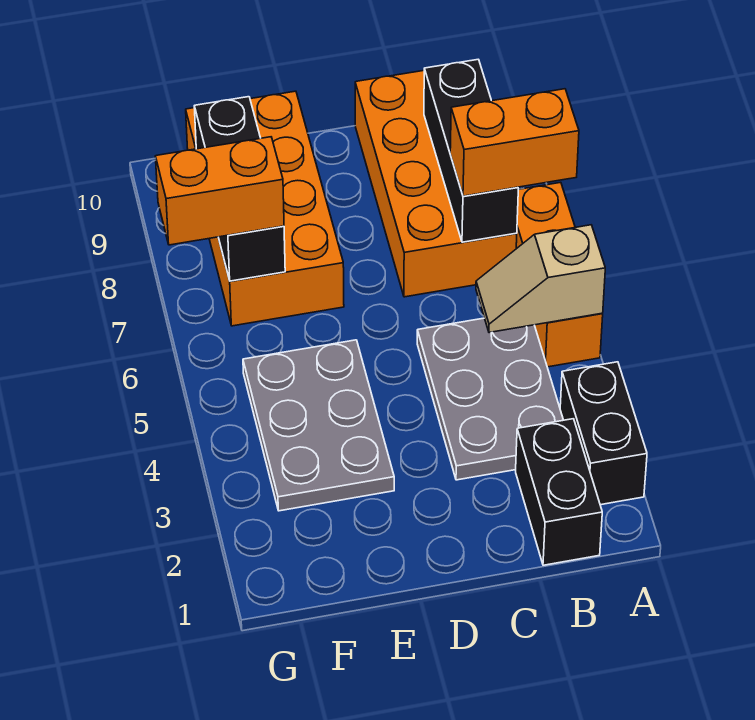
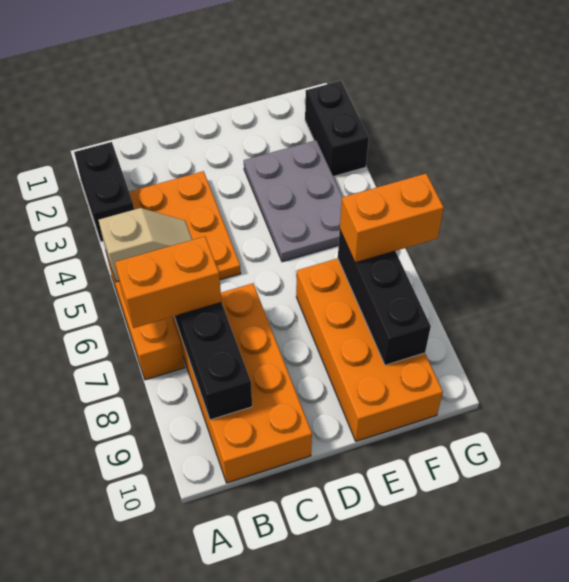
black 1x2 brick [516,419,602,565] -> black 1x2 brick moved to [305,81,369,176]
grey 2x3 plate [417,318,563,480] -> orange 2x3 plate [129,171,241,280]

